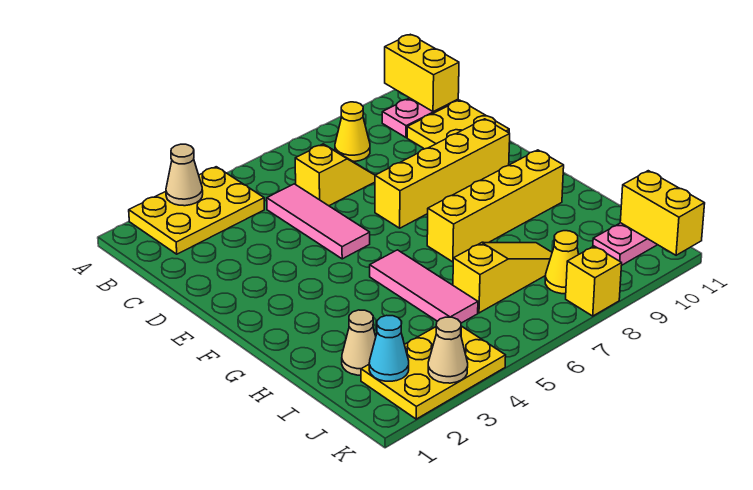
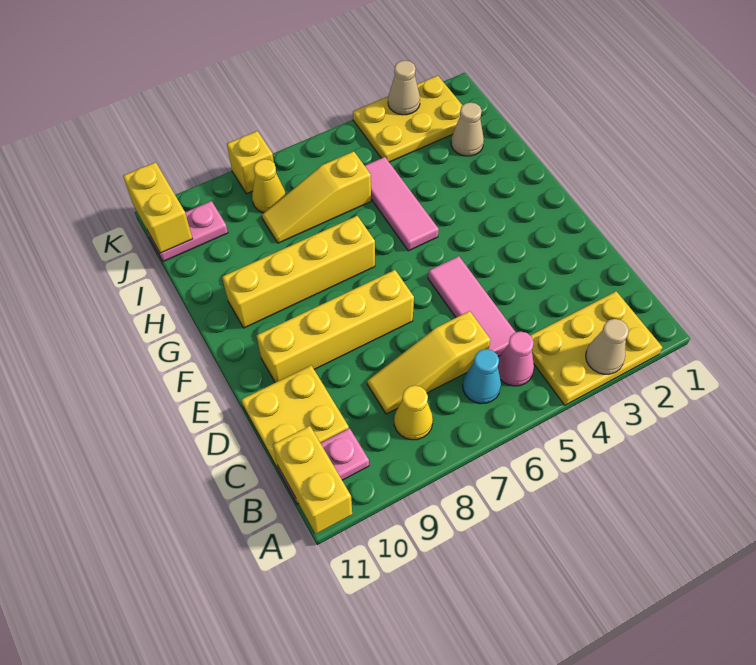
none -> pink 1x1 cone [498,331,534,386]
yellow 1x2 slope [295,144,375,206] -> yellow 1x3 slope [367,311,490,414]
cyan 1x1 cone [369,315,409,381] -> cyan 1x1 cone moved to [463,349,501,404]

